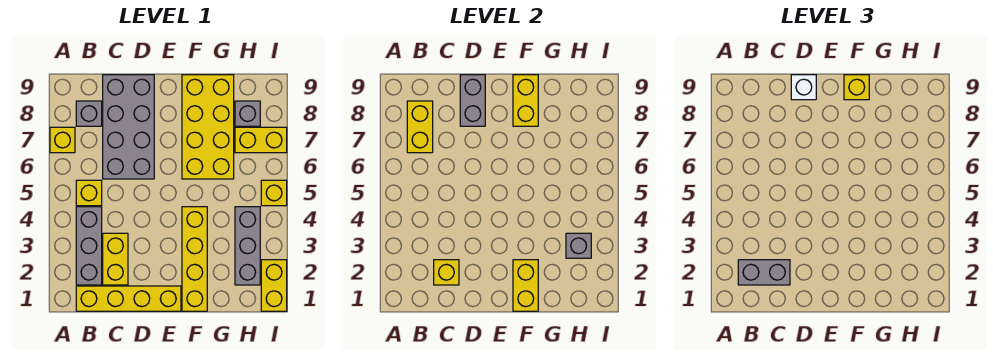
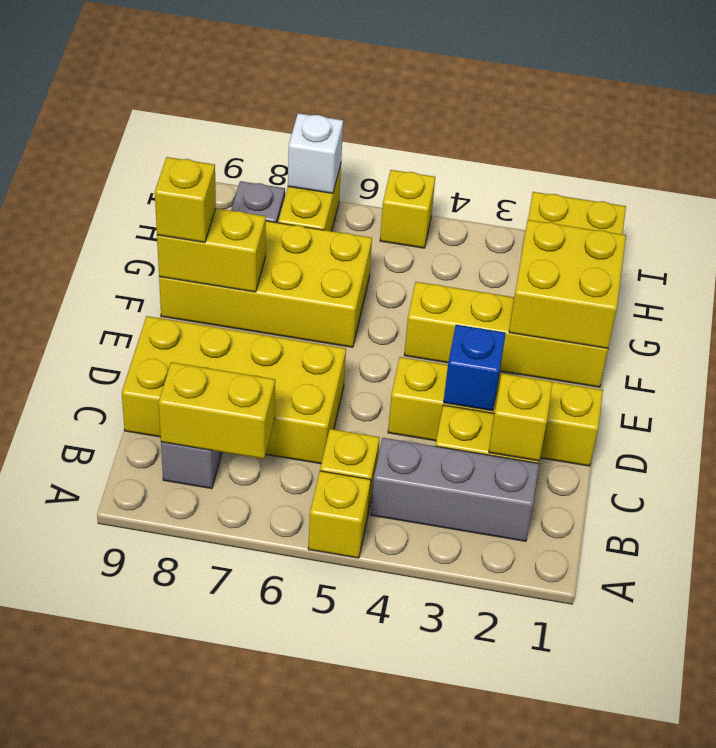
yellow 1x1 brick [50,127,75,153] -> yellow 1x1 brick moved to [308,471,371,558]
yellow 1x4 brick [76,286,181,311] -> yellow 1x4 brick turned to [388,357,603,466]
grey 1x2 brick [738,260,790,285] -> none
grey 2x4 brick [103,75,154,179] -> yellow 2x4 brick [122,316,346,464]
none -> blue 1x1 brick [444,325,506,411]
grey 1x2 brick [460,75,485,126] -> none
white 1x1 brick [791,75,816,100] -> white 1x1 brick moved to [288,113,343,193]
yellow 1x2 brick [513,260,538,311] -> yellow 2x2 brick [509,220,626,348]
grey 1x3 brick [235,207,260,285] -> none
grey 1x1 brick [566,233,591,258] -> none

